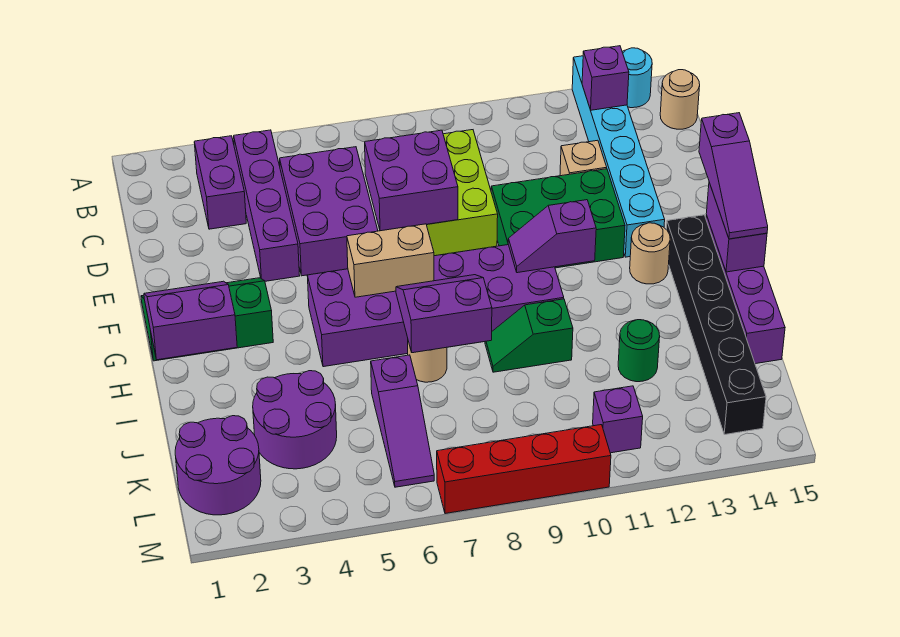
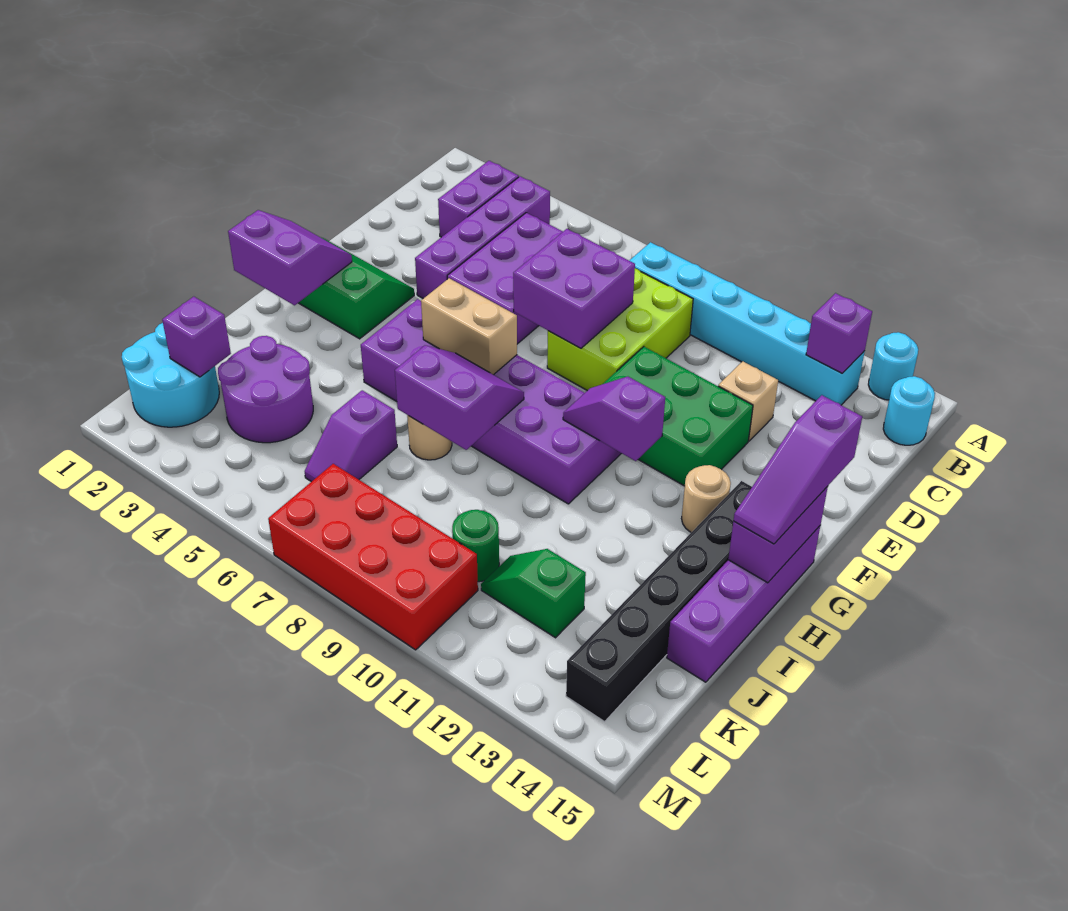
cyan 1x6 brick [572,56,665,257] -> cyan 1x6 brick turned to [629,242,865,405]
tan 1x1 round brick [660,70,700,129] -> cyan 1x1 round brick [883,376,935,445]
green 1x2 slope [485,299,573,372] -> green 1x2 slope moved to [481,549,586,638]
purple 1x3 slope [371,355,434,487] -> purple 1x2 slope [305,390,397,482]
green 1x1 round brick [618,320,660,382] -> green 1x1 round brick moved to [452,510,499,582]
purple 2x2 round brick [175,416,261,515] -> cyan 2x2 round brick [122,323,219,427]
purple 1x1 brick [593,386,643,453] -> purple 1x1 brick moved to [162,297,231,377]
red 1x4 brick [437,425,611,514] -> red 2x4 brick [268,464,478,650]

